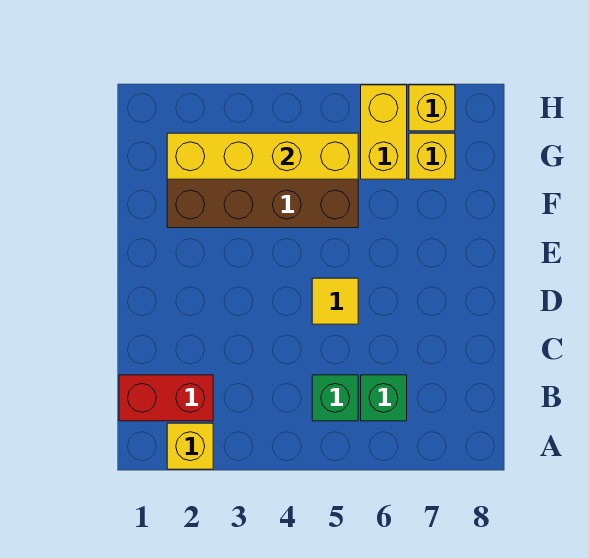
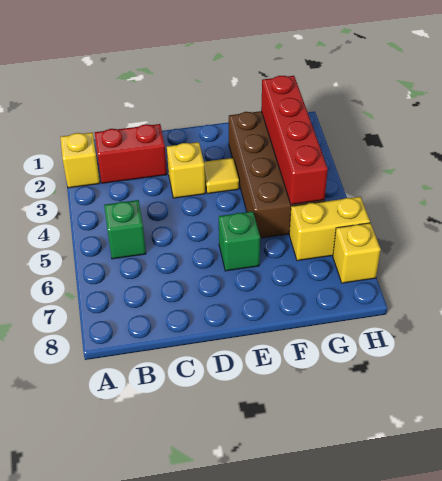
red 1x2 brick [119,375,213,421] -> red 1x2 brick turned to [95,124,167,183]
green 1x1 brick [361,375,407,421] -> green 1x1 brick moved to [219,211,260,271]
yellow 1x1 tile [312,278,358,324] -> yellow 1x1 tile moved to [204,158,239,194]
yellow 1x4 brick [167,133,358,179] -> red 1x4 brick [261,76,328,204]
yellow 1x1 brick [409,133,455,179] -> yellow 1x1 brick moved to [167,142,205,198]

